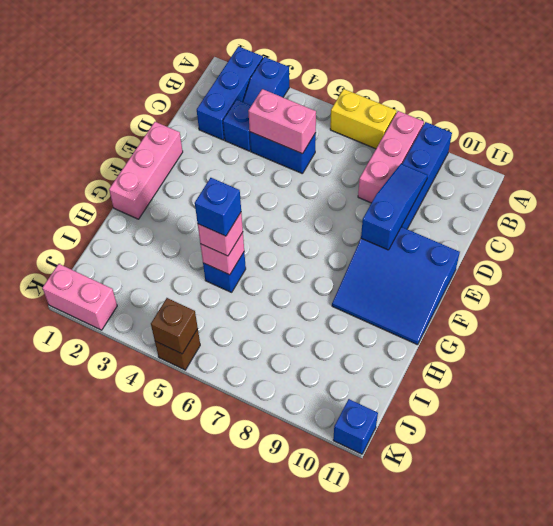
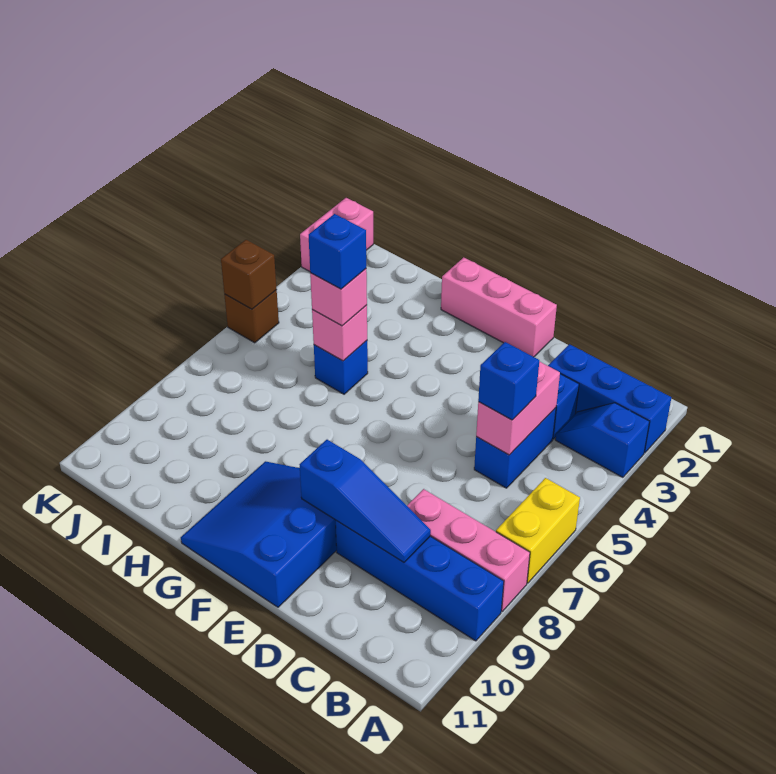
blue 1x1 brick [333,399,378,454] -> blue 1x1 brick moved to [478,342,539,420]

